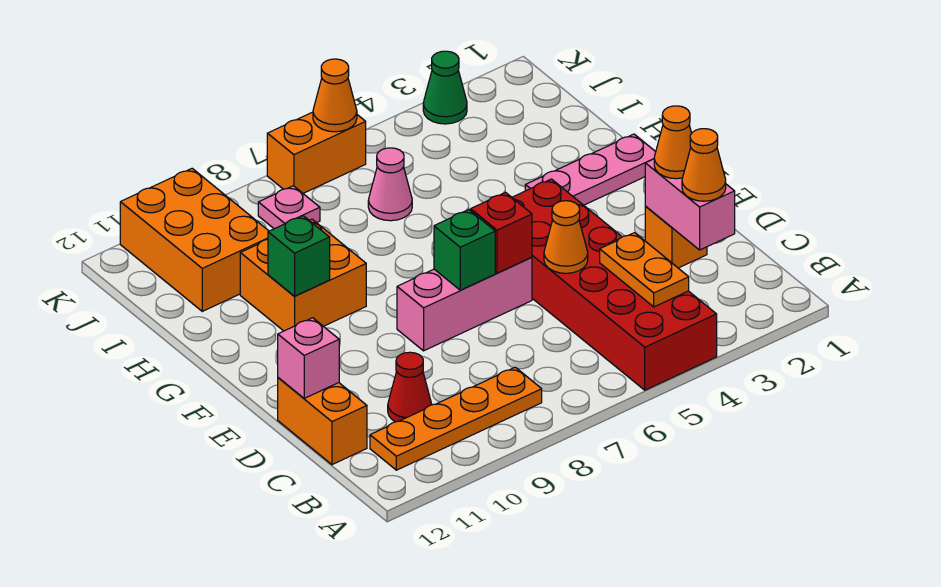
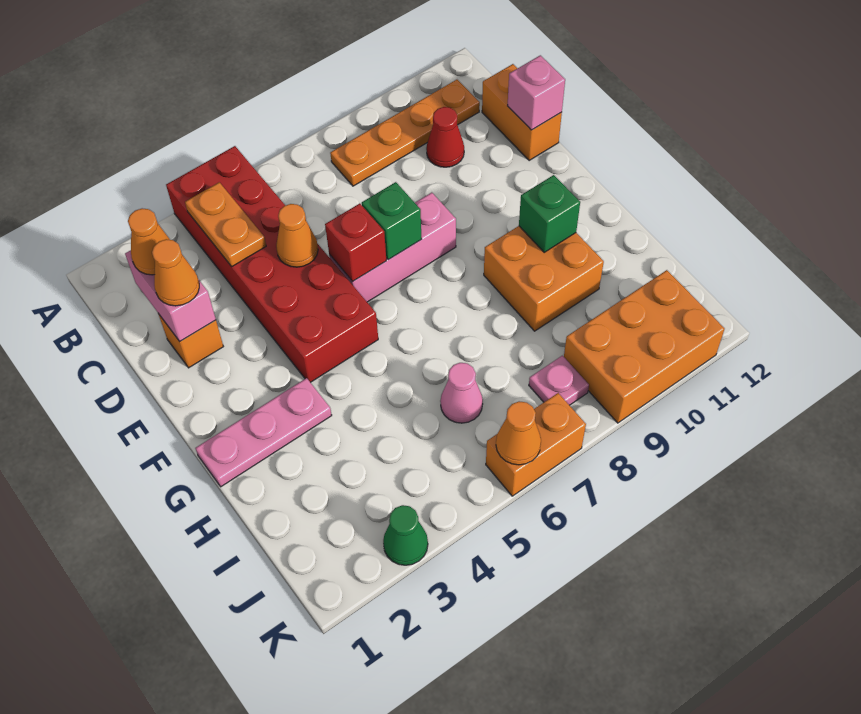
orange 2x3 brick [120,168,269,311] -> orange 2x3 brick turned to [564,270,725,423]

